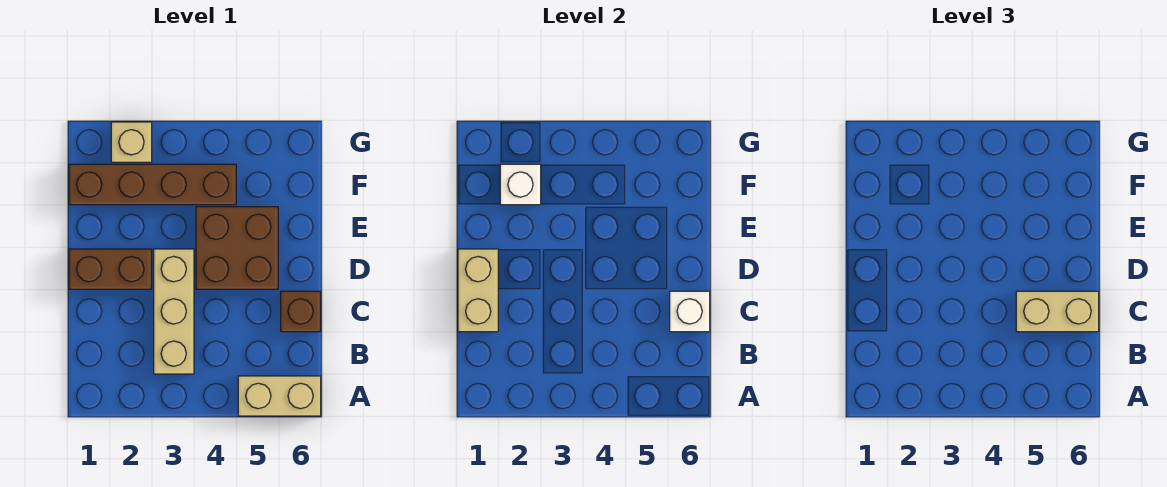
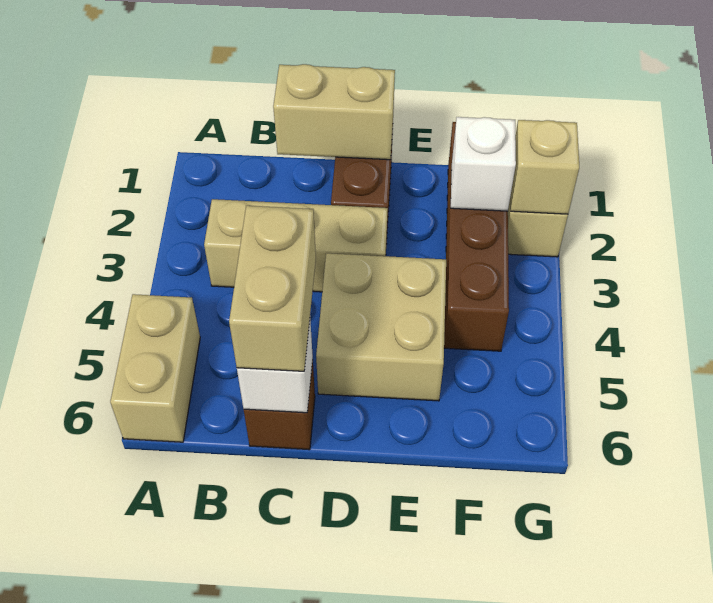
brown 2x2 brick [196,207,278,289] -> tan 2x2 brick [316,253,446,401]
none -> tan 1x1 brick [510,120,579,214]

